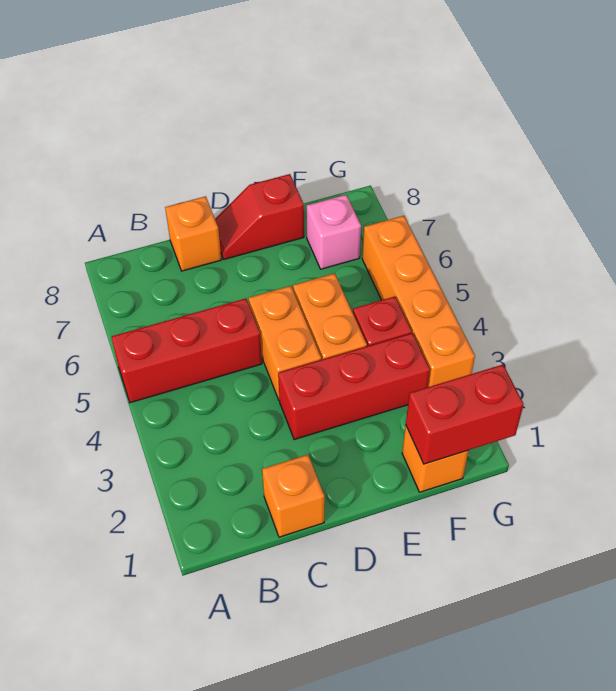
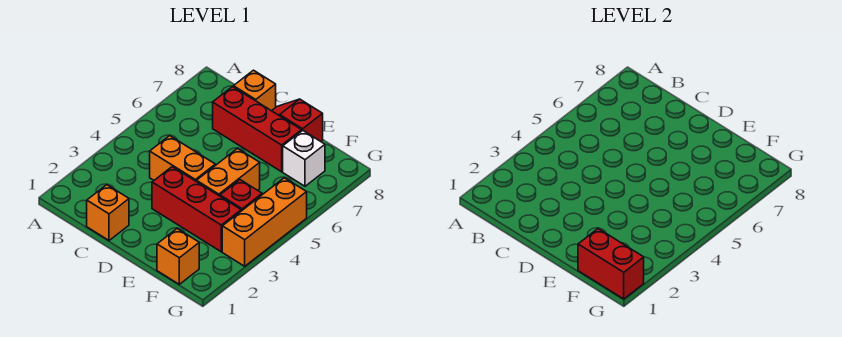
red 1x3 brick [112,299,262,403] -> red 1x3 brick moved to [213,87,302,172]
orange 1x2 brick [249,286,321,400] -> orange 1x2 brick turned to [150,136,215,182]
pink 1x1 brick [307,195,361,269] -> white 1x1 brick [283,131,325,186]
orange 1x4 brick [362,216,475,387] -> orange 1x3 brick [222,178,307,266]

